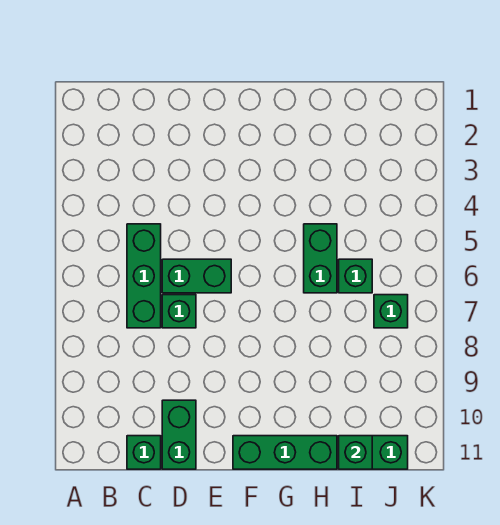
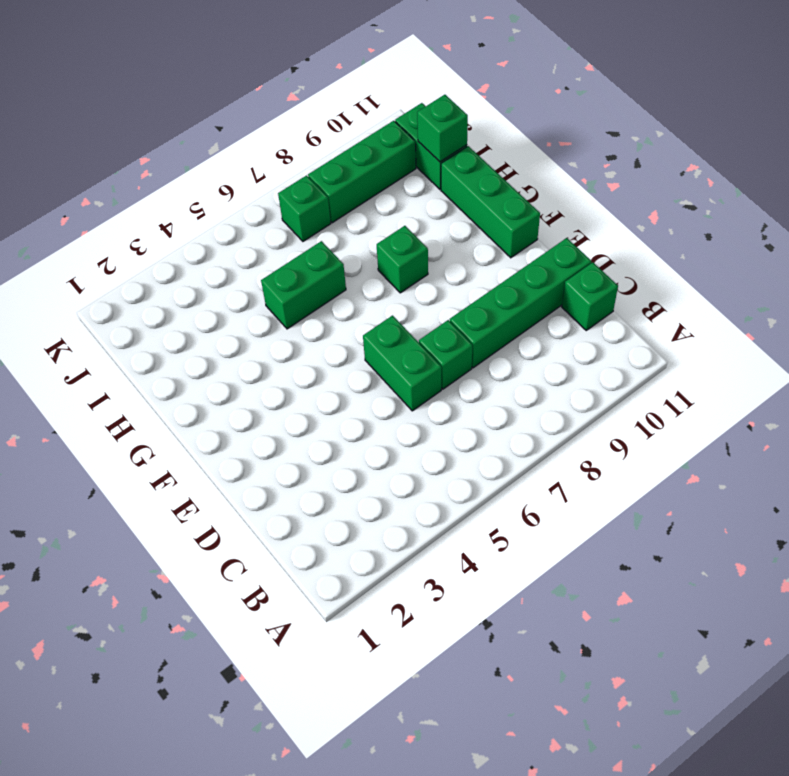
green 1x3 brick [127,224,161,328] -> green 1x3 brick moved to [308,121,416,223]
green 1x2 brick [162,400,196,469] -> green 1x4 brick [450,238,591,368]
green 1x1 brick [339,259,372,293] -> green 1x1 brick moved to [377,226,428,293]

